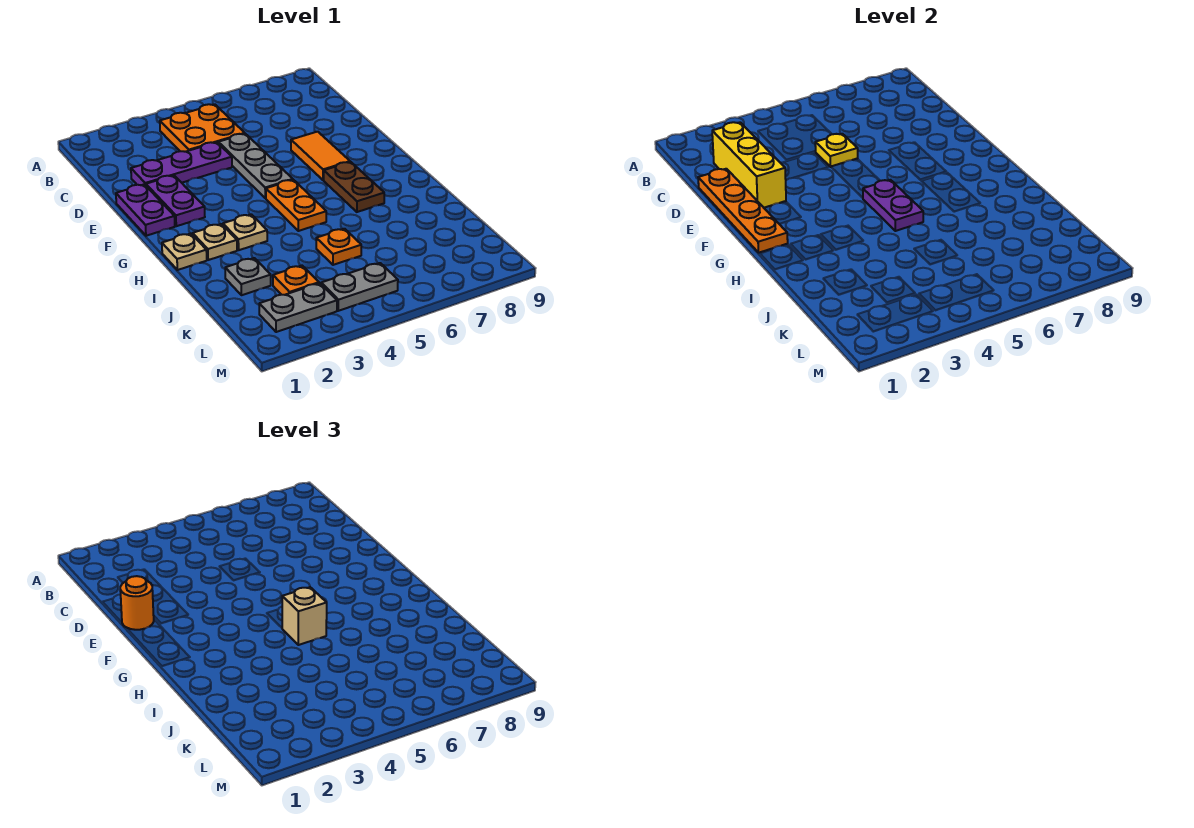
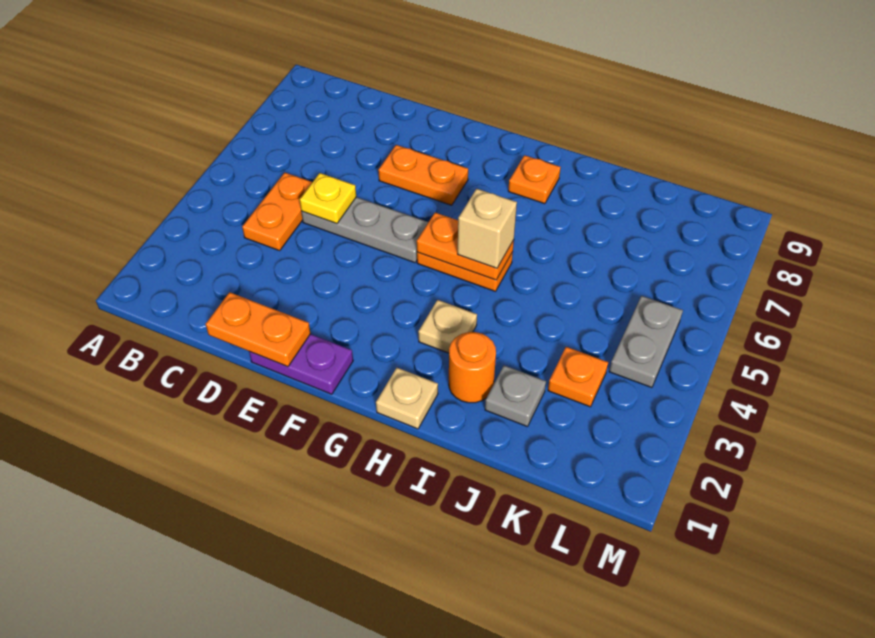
orange 2x2 plate [160,104,245,152] -> orange 1x2 plate [242,173,312,251]
yellow 1x3 brick [712,122,786,208] -> none
orange 1x4 plate [698,169,788,253] -> orange 1x2 plate [206,292,311,367]
purple 1x3 plate [131,142,232,185] -> none
orange 1x1 round brick [120,576,154,630] -> orange 1x1 round brick moved to [449,332,496,403]
purple 1x2 plate [146,175,205,226] -> none
orange 1x2 tile [291,132,350,180] -> orange 1x2 plate [378,145,468,205]
purple 1x2 plate [863,180,923,231] -> orange 1x2 plate [417,212,514,280]
brown 1x2 plate [324,162,384,212] -> none
tan 1x1 plate [193,224,237,260] -> none
orange 1x1 plate [316,229,361,265] -> orange 1x1 plate moved to [508,155,561,204]
grey 1x2 plate [259,283,337,332] -> none

